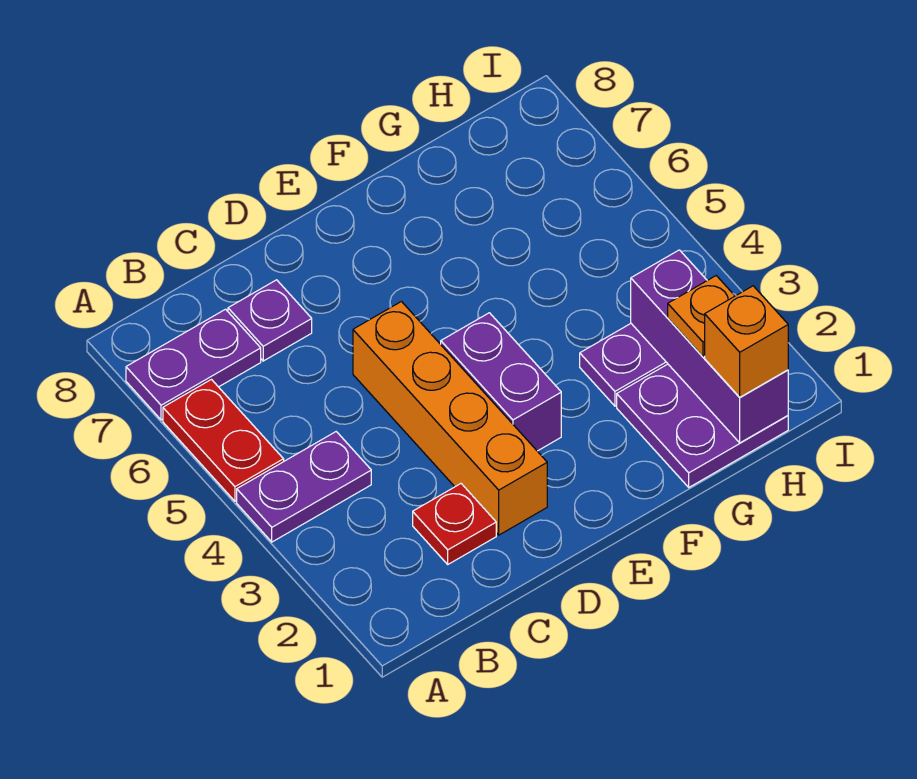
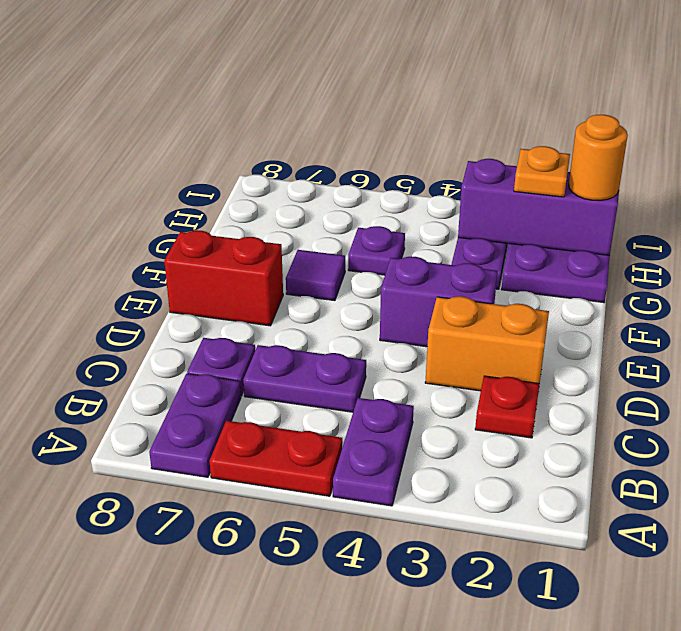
none -> purple 1x2 plate [243,345,366,412]
orange 1x4 brick [353,302,547,535] -> orange 1x2 brick [425,296,549,391]
none -> red 1x2 brick [164,230,283,326]
none -> purple 1x1 tile [286,250,345,301]
none -> purple 1x1 plate [348,226,405,275]
orange 1x1 brick [705,286,788,397] -> orange 1x1 round brick [569,115,628,201]

